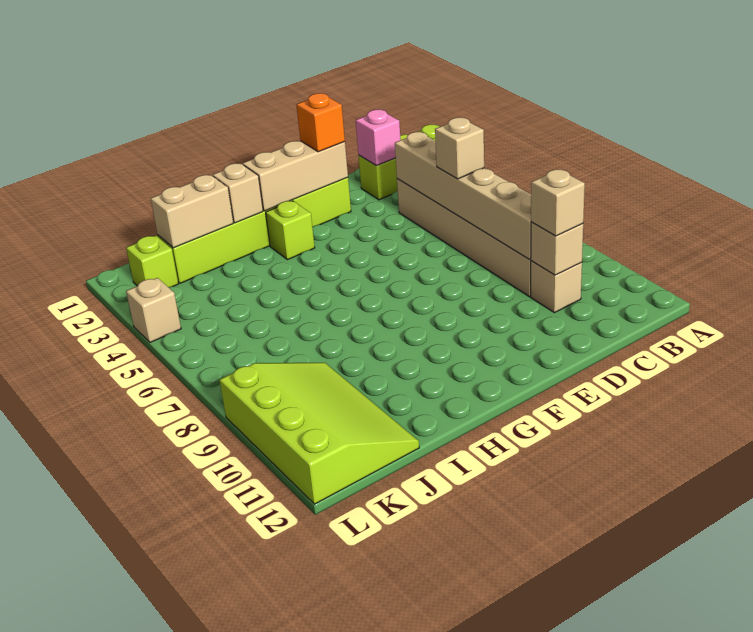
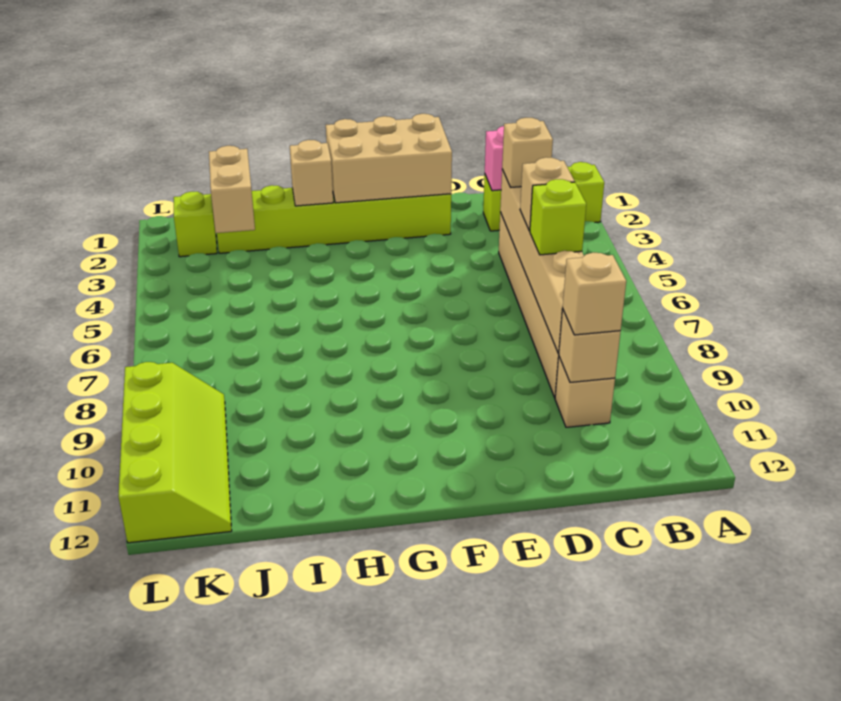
tan 1x3 brick [243,141,348,211] -> tan 2x3 brick [326,114,452,203]
orange 1x1 brick [296,93,345,152] -> none
lime 1x1 brick [266,201,315,260] -> lime 1x1 brick moved to [530,179,586,255]
tan 1x2 brick [151,175,233,248] -> tan 1x2 brick turned to [209,146,255,233]
lime 3x4 slope [219,363,419,504] -> lime 2x4 slope [119,362,232,543]
tan 1x1 brick [126,278,181,342] -> tan 1x1 brick moved to [502,118,553,188]

